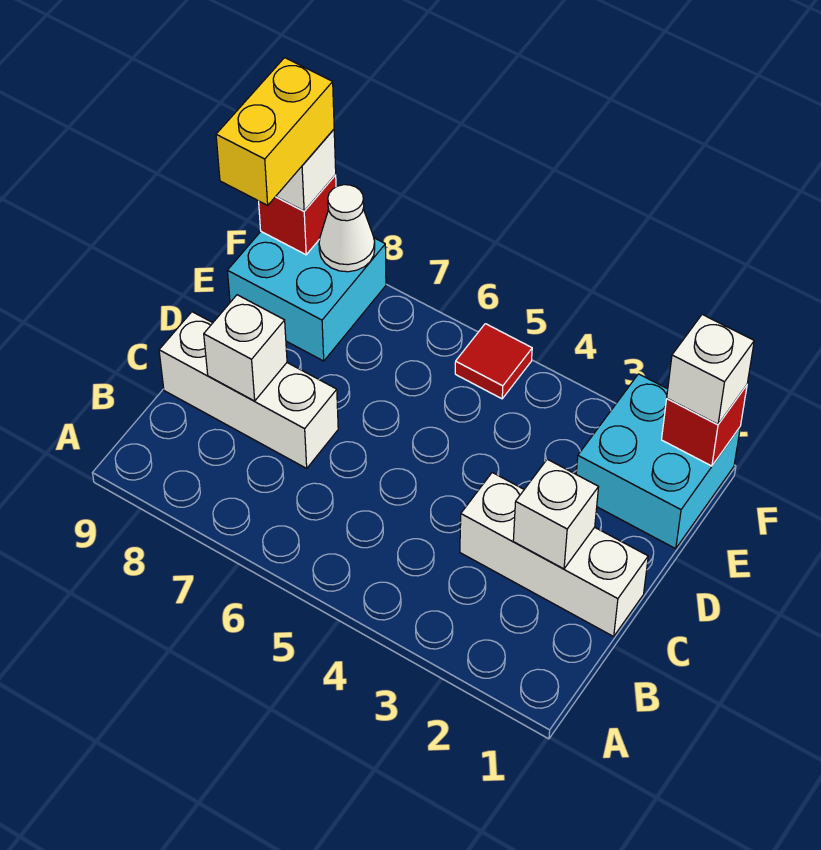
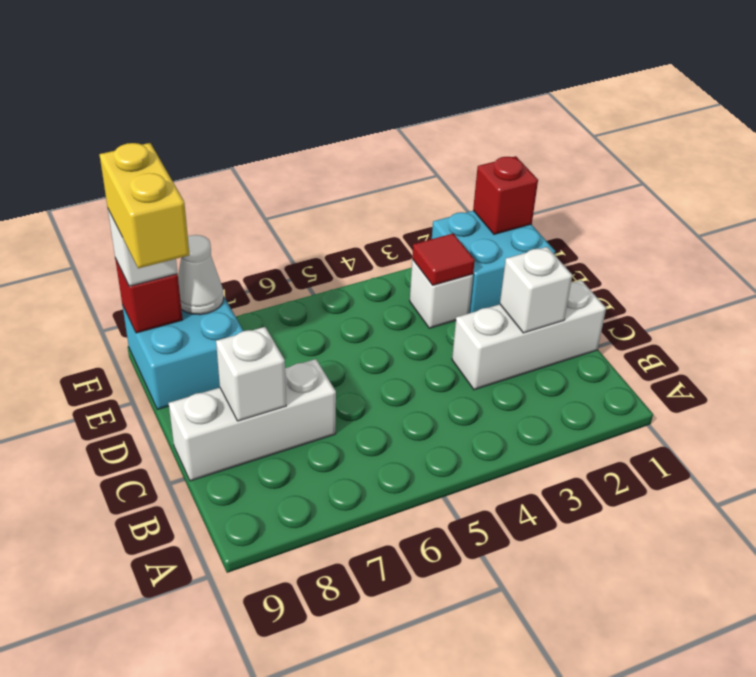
white 1x1 brick [667,314,754,425] -> white 1x1 brick moved to [410,259,473,328]
red 1x1 tile [455,324,532,399] -> red 1x1 tile moved to [412,233,475,285]

